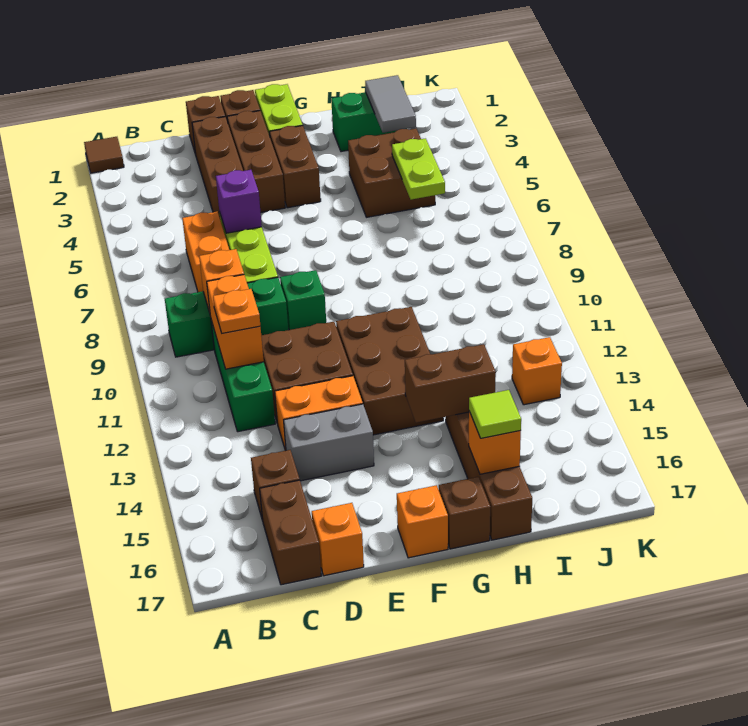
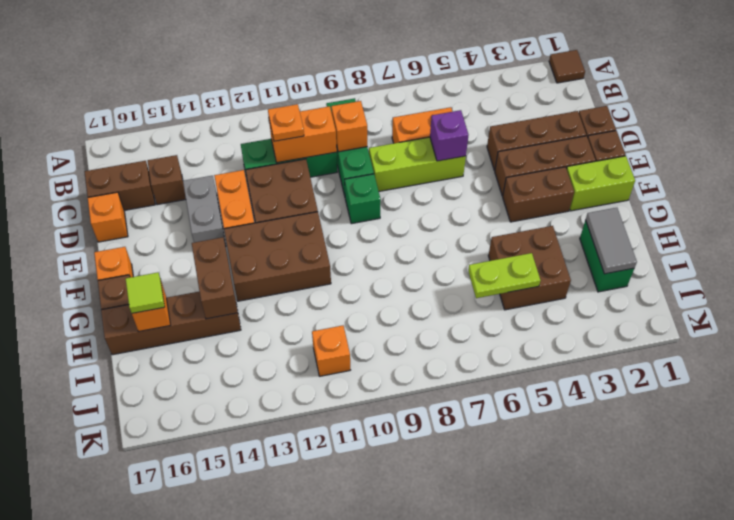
grey 1x2 tile [365,75,416,133] -> grey 1x2 tile turned to [586,208,637,274]
orange 1x1 brick [512,337,562,405] -> orange 1x1 brick moved to [312,326,350,376]

